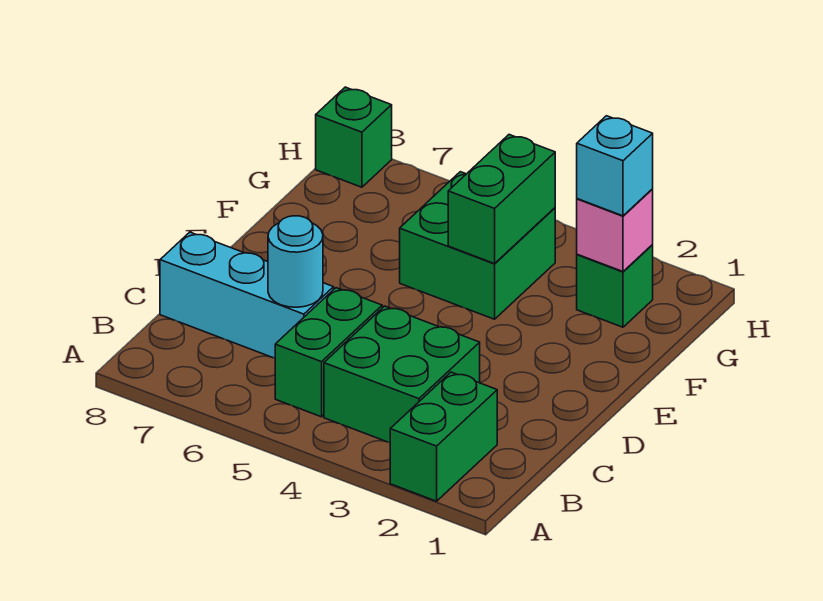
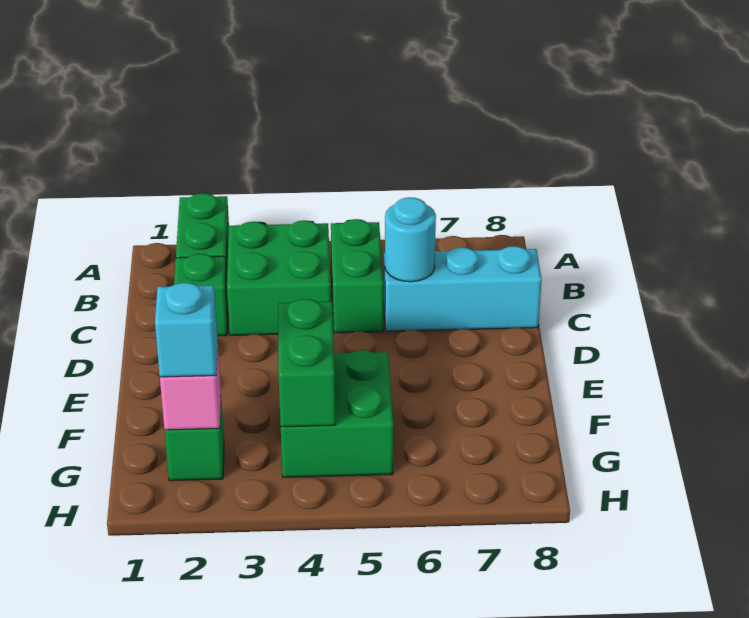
green 1x1 brick [316,87,392,187] -> green 1x1 brick moved to [174,254,228,336]

